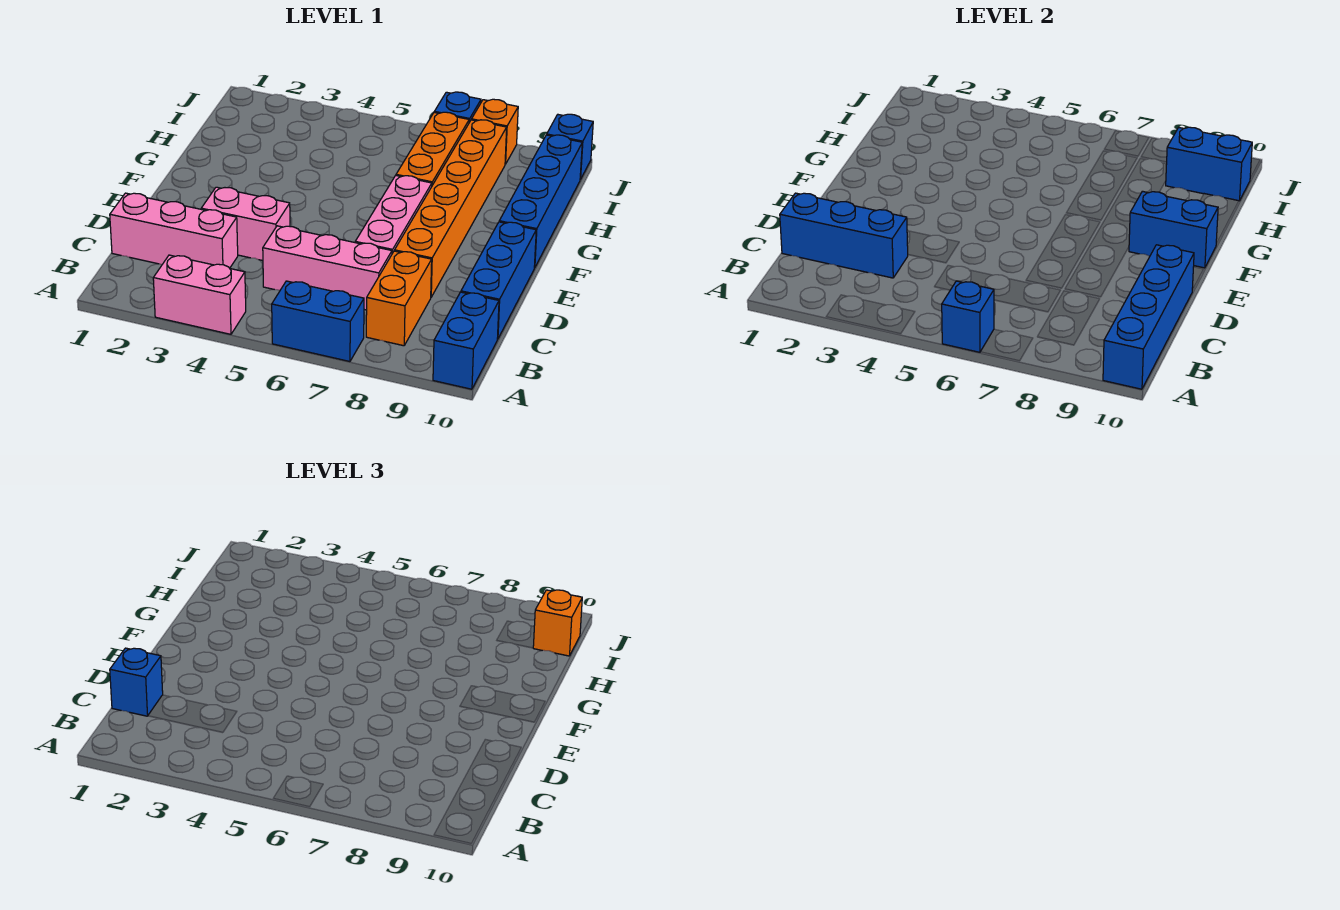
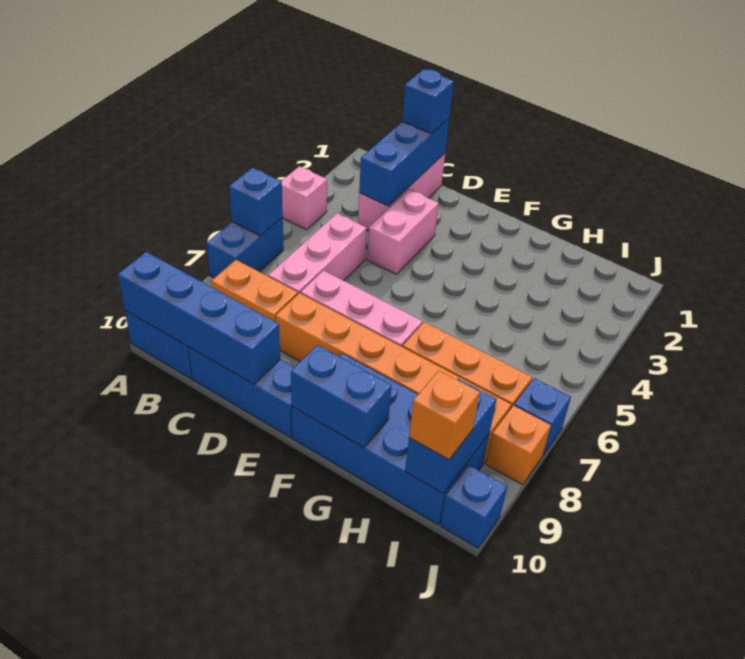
pink 1x2 brick [153,255,246,334] -> pink 1x1 brick [281,166,327,230]
blue 1x2 brick [1129,191,1218,268] -> blue 1x2 brick turned to [291,345,392,448]
blue 1x4 brick [499,135,582,268] -> blue 2x4 brick [292,354,489,524]

